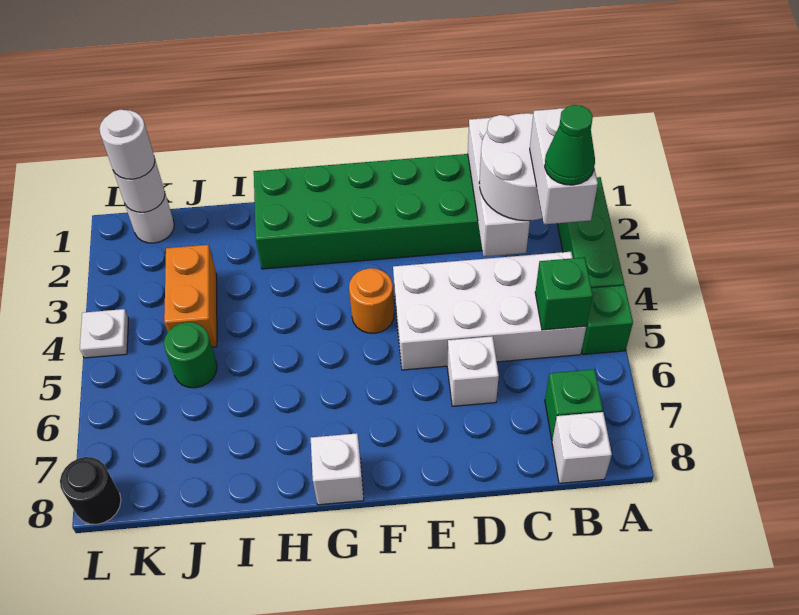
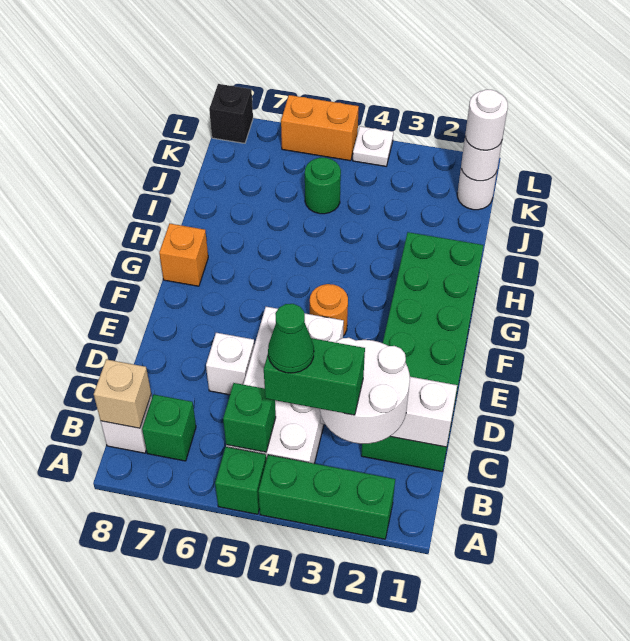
white 1x2 brick [530,108,598,224] -> green 1x2 brick [264,338,365,415]
none -> tan 1x1 brick [94,359,151,428]
white 1x1 brick [311,433,364,505] -> orange 1x1 brick [159,223,208,286]
orange 1x2 brick [164,245,217,347] -> orange 1x2 brick moved to [281,95,359,161]
black 1x1 round brick [60,457,121,524] -> black 1x1 brick [209,84,253,143]

